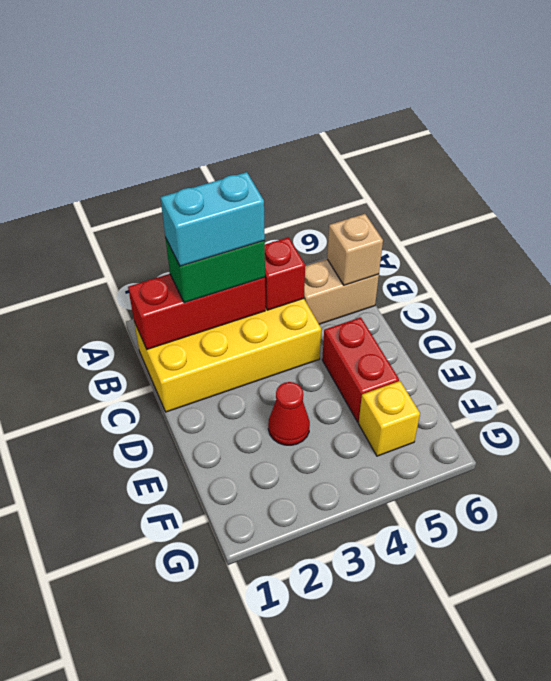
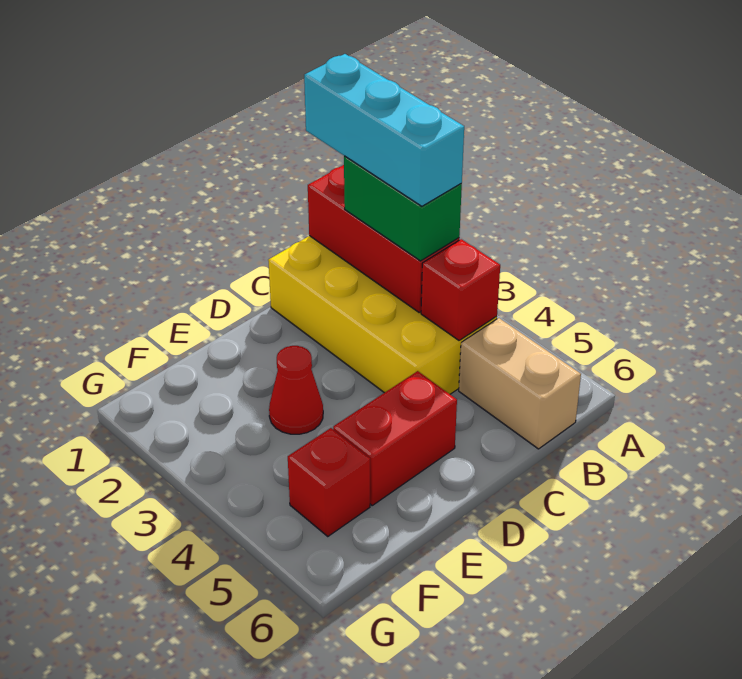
cyan 1x2 brick [160,172,265,266] -> cyan 1x3 brick [304,54,464,206]
tan 1x1 brick [327,214,383,285] -> none
yellow 1x1 brick [358,381,420,456] -> red 1x1 brick [288,428,370,536]

